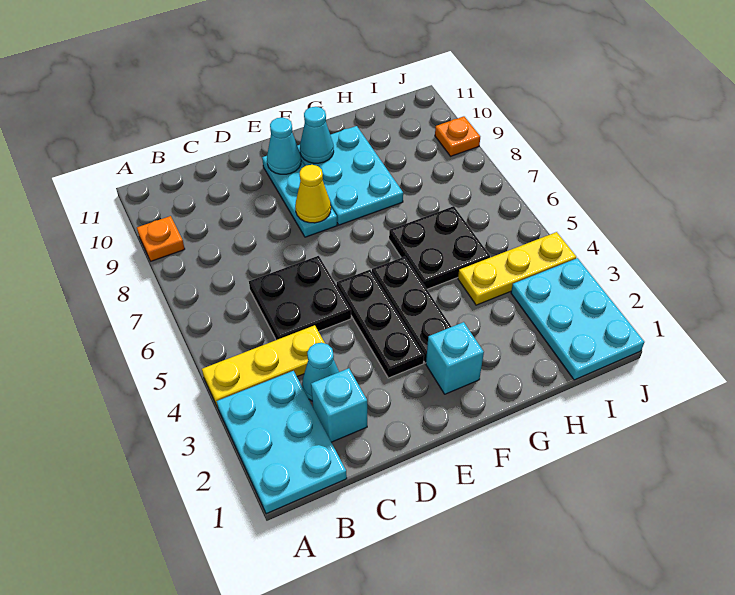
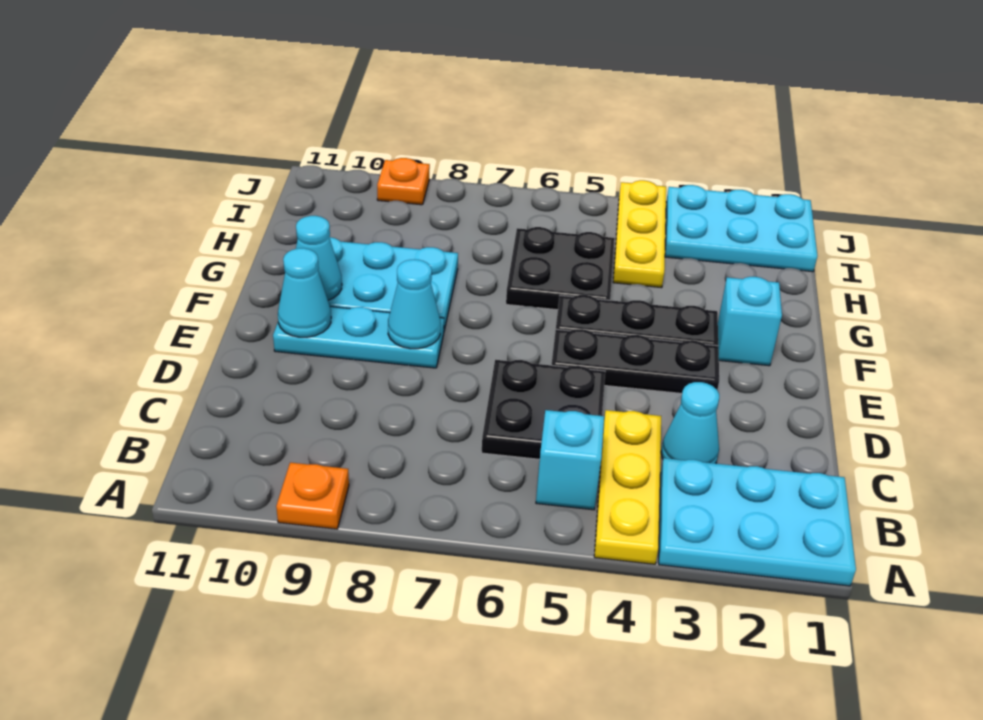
cyan 1x1 brick [311,368,367,442] -> cyan 1x1 brick moved to [536,410,604,510]
yellow 1x1 cone [295,165,331,223] -> cyan 1x1 cone [388,260,441,349]

